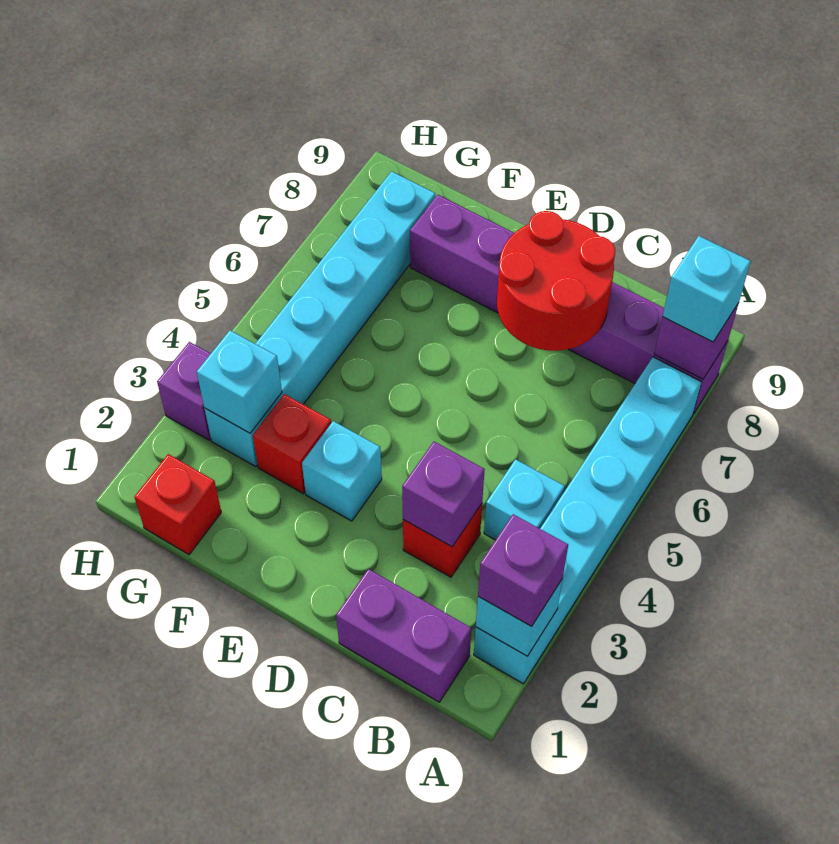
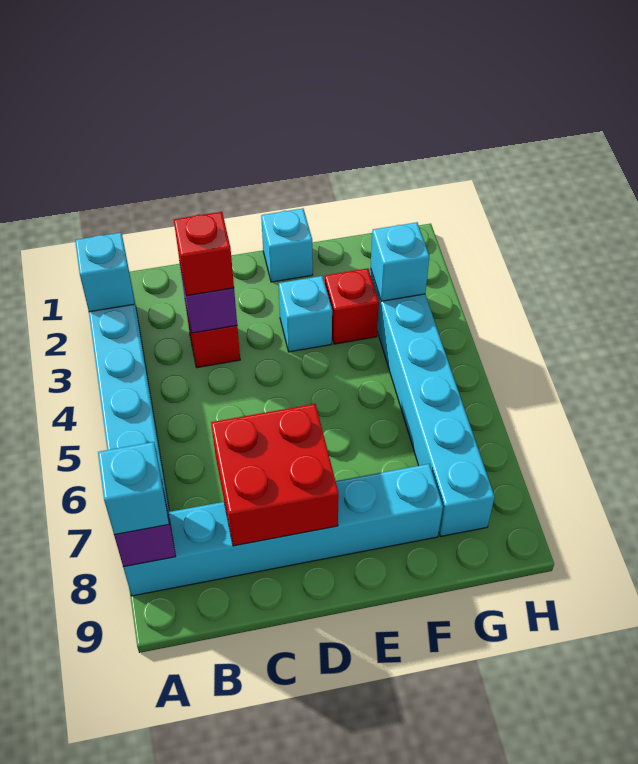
purple 1x1 brick [478,514,568,626] -> none
purple 1x6 brick [410,195,728,414] -> cyan 1x6 brick [123,464,443,596]
purple 1x2 brick [336,569,471,702] -> none
cyan 1x1 brick [484,459,565,540] -> cyan 1x1 brick moved to [261,209,313,282]
red 2x2 round brick [497,211,615,351] -> red 2x2 brick [211,404,339,546]
red 1x1 brick [134,454,221,555] -> red 1x1 brick moved to [174,212,234,296]
purple 1x1 brick [157,342,211,440] -> none

